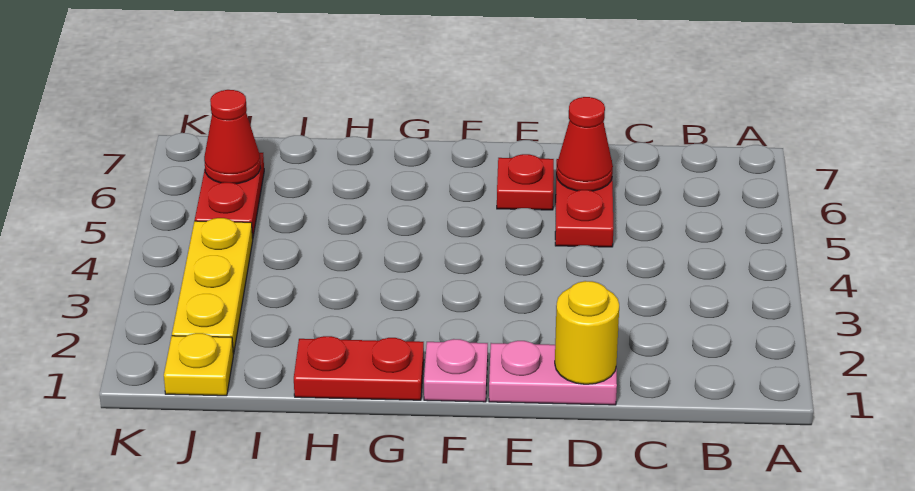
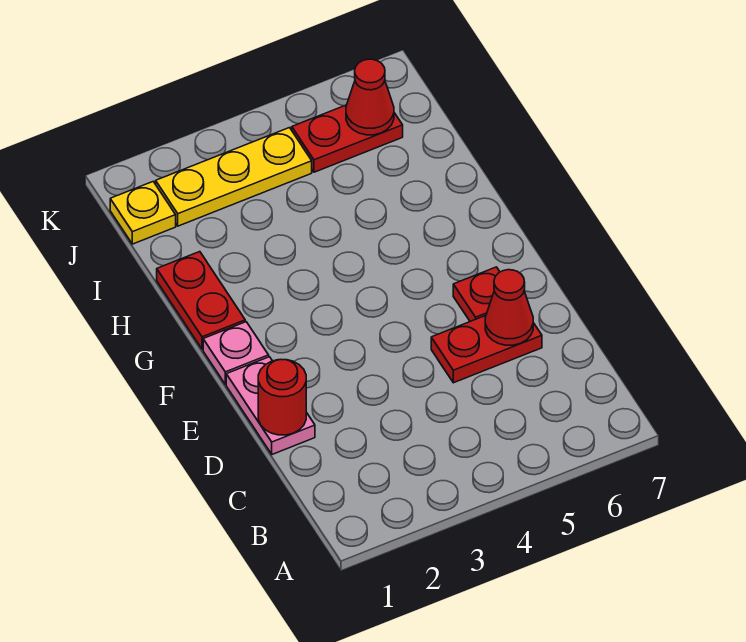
yellow 1x1 round brick [555,281,619,384] -> red 1x1 round brick [258,359,306,435]

